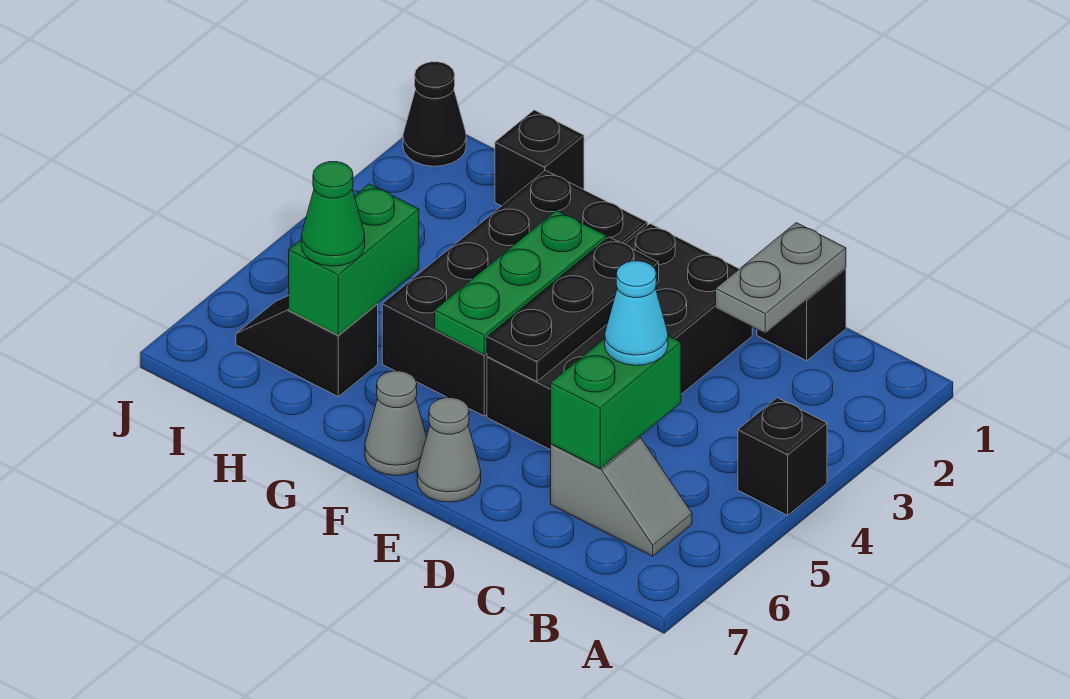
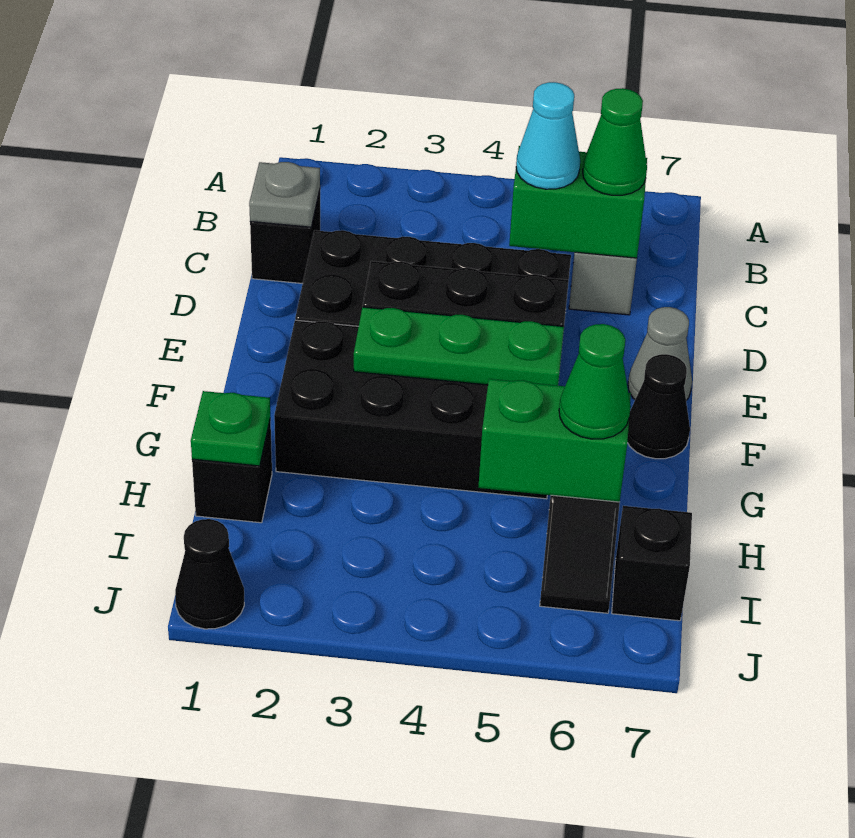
black 1x1 brick [738,398,827,515] -> black 1x1 brick moved to [612,506,692,621]
grey 1x2 plate [716,223,846,333] -> grey 1x1 plate [249,162,320,227]
none -> green 1x1 cone [583,88,647,195]
grey 1x1 cone [365,371,426,476] -> black 1x1 cone [627,354,690,459]
none -> green 1x1 plate [191,391,270,466]

